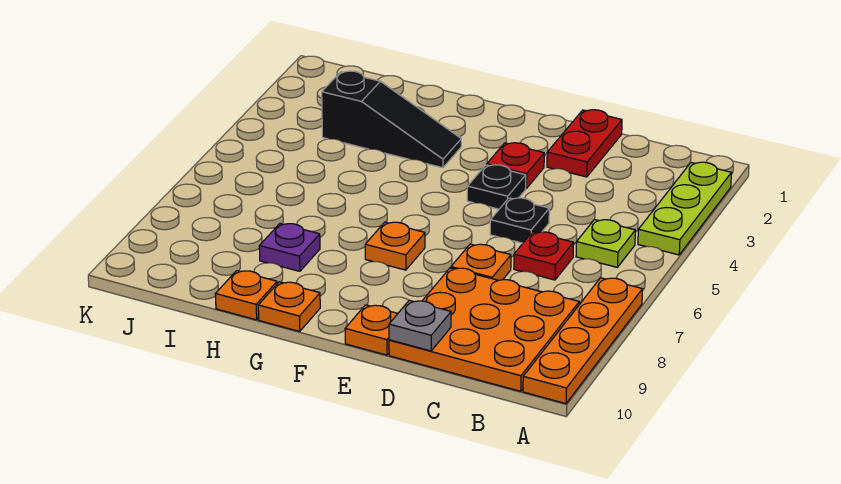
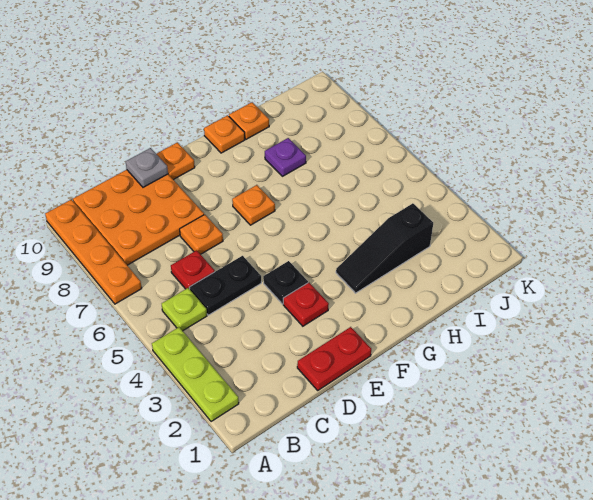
red 1x2 plate [547,110,622,177] -> red 1x2 plate turned to [297,327,371,390]
black 1x1 plate [490,198,549,243] -> black 1x2 plate [190,256,261,315]

